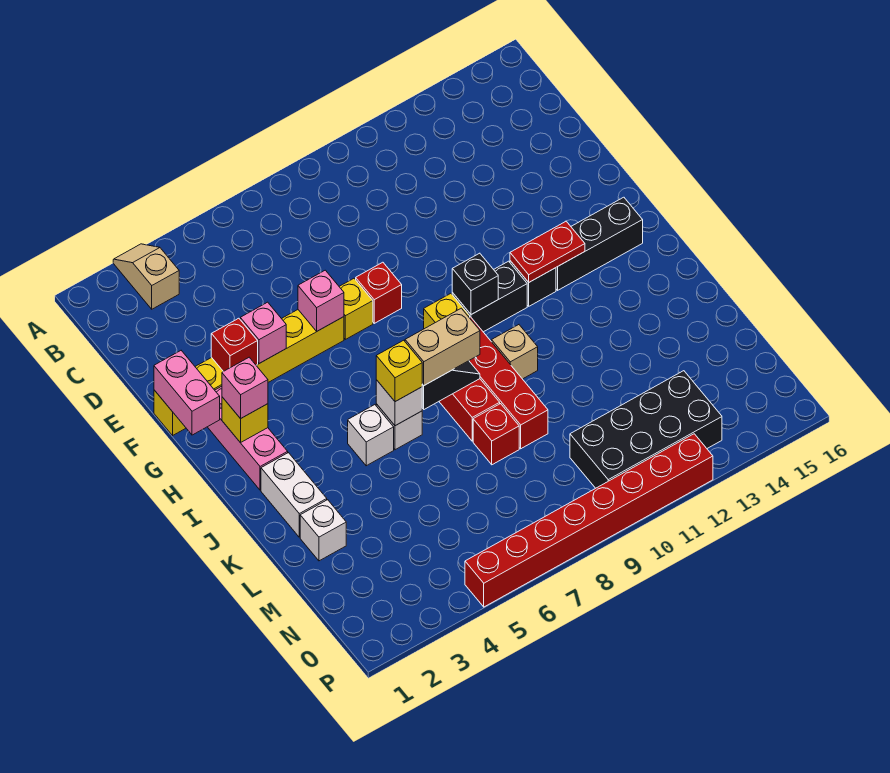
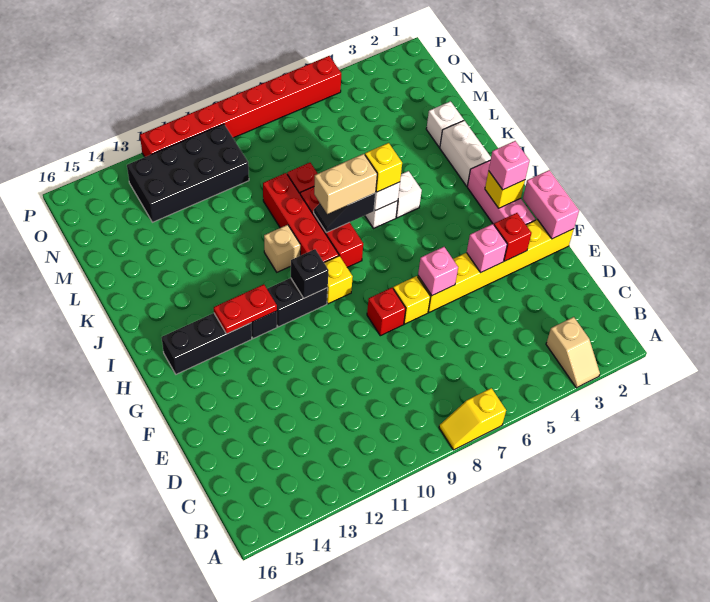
none -> yellow 1x2 slope [439,388,506,450]

